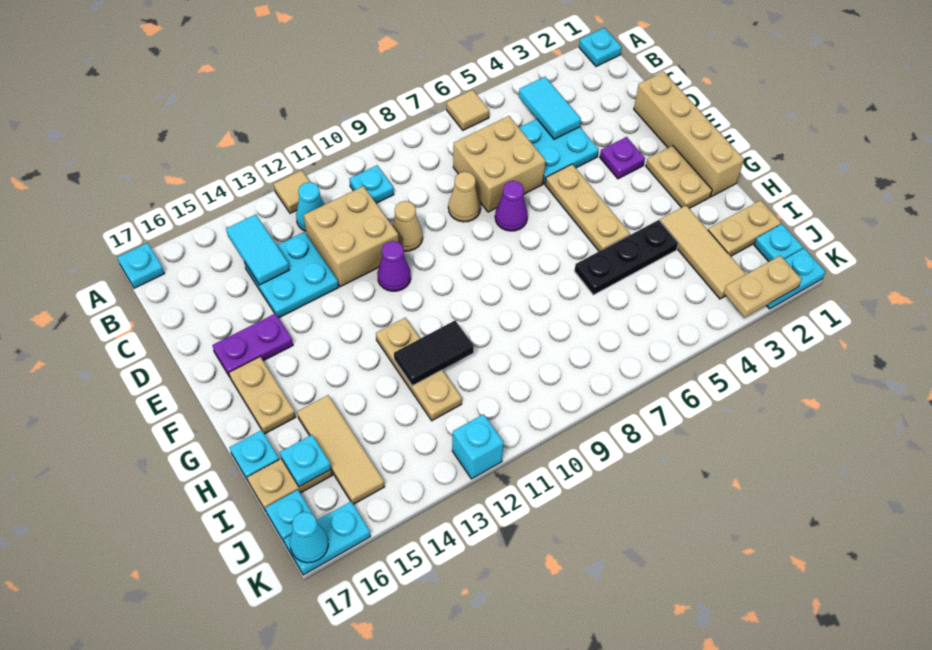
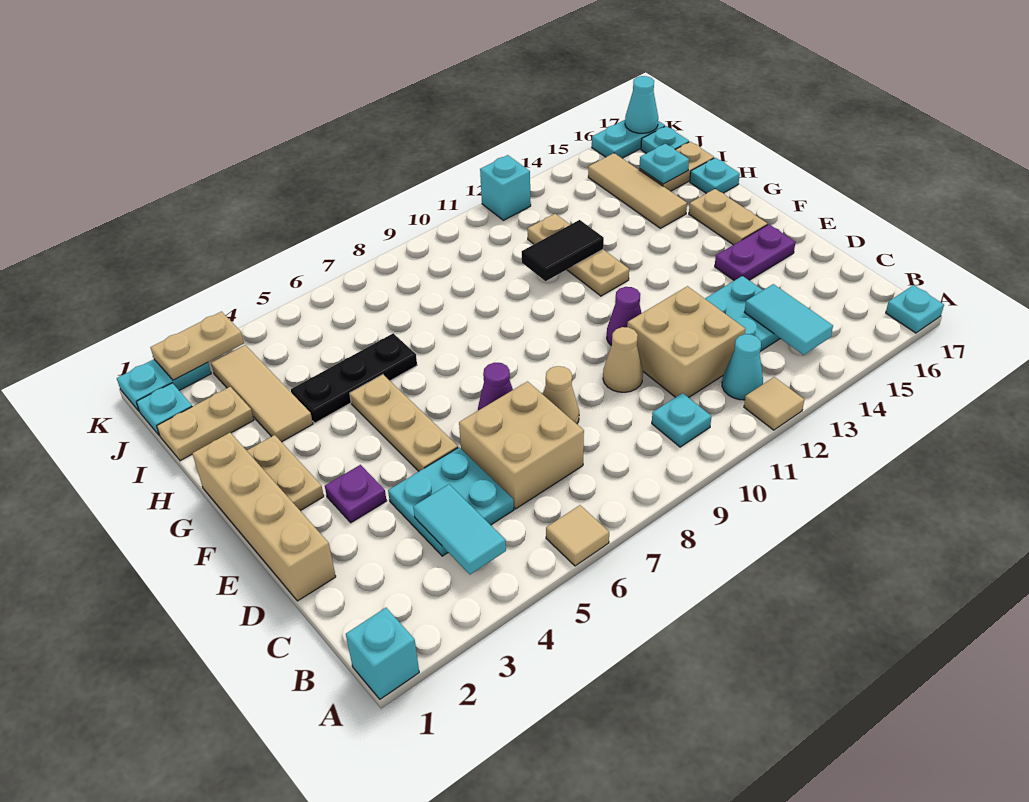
cyan 1x1 plate [579,28,622,66] -> cyan 1x1 brick [346,608,419,699]

